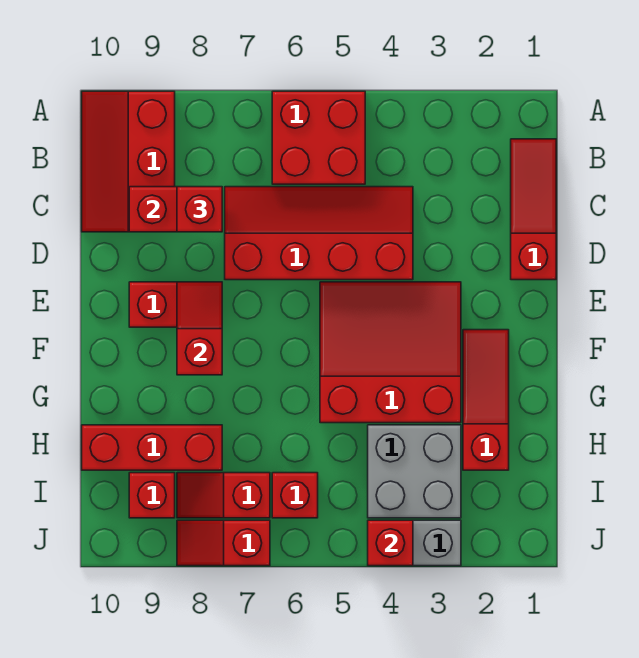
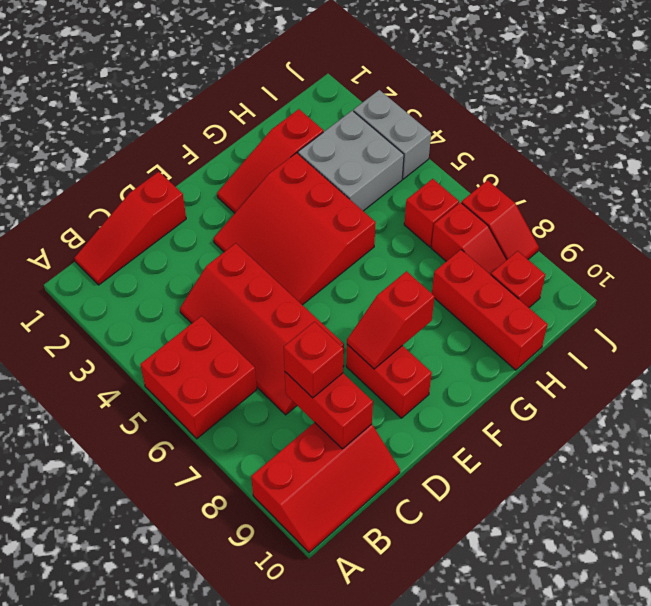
red 1x1 brick [368,520,413,566] -> none

